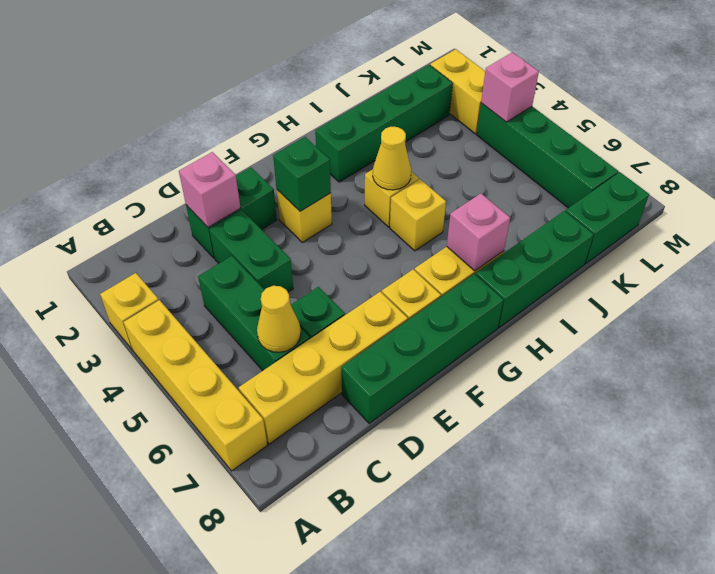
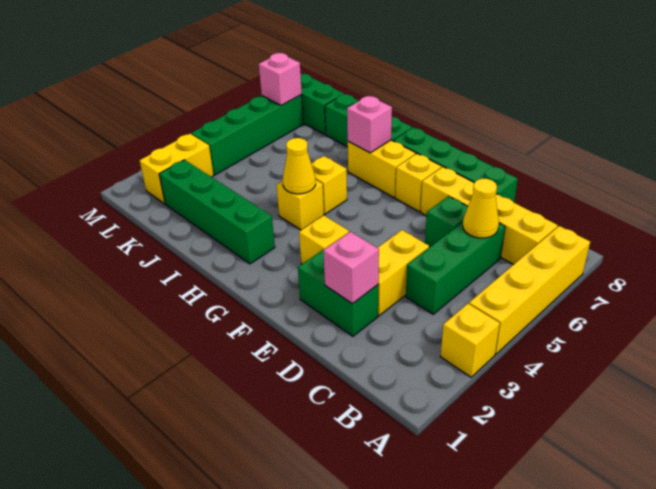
green 1x2 brick [209,210,293,292] -> yellow 1x2 brick [378,230,429,316]
green 1x1 brick [273,137,331,211] -> none
pink 1x1 brick [481,52,539,122] -> pink 1x1 brick moved to [259,53,302,105]

